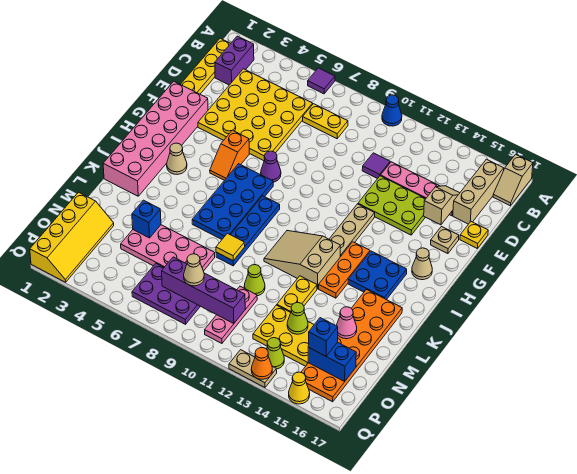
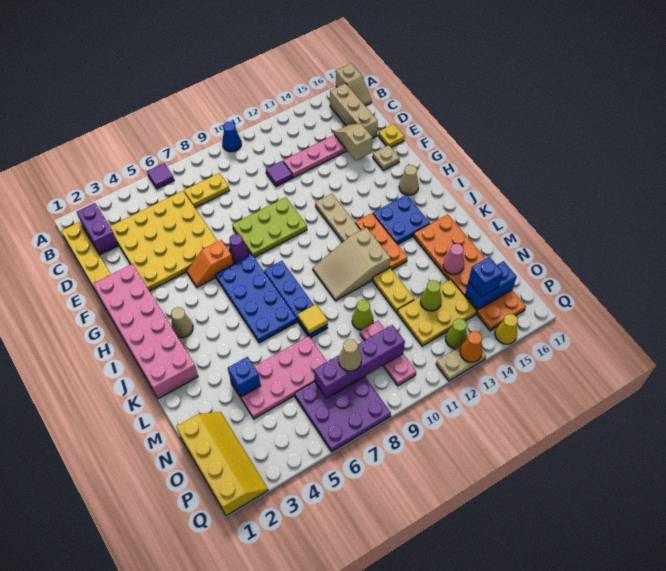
lime 2x3 plate [358,176,426,235] -> lime 2x3 plate moved to [232,197,307,258]
orange 1x2 slope [210,130,249,180] -> orange 1x2 slope turned to [186,240,233,287]
purple 2x3 plate [132,264,200,324] -> purple 3x3 plate [295,376,391,452]

